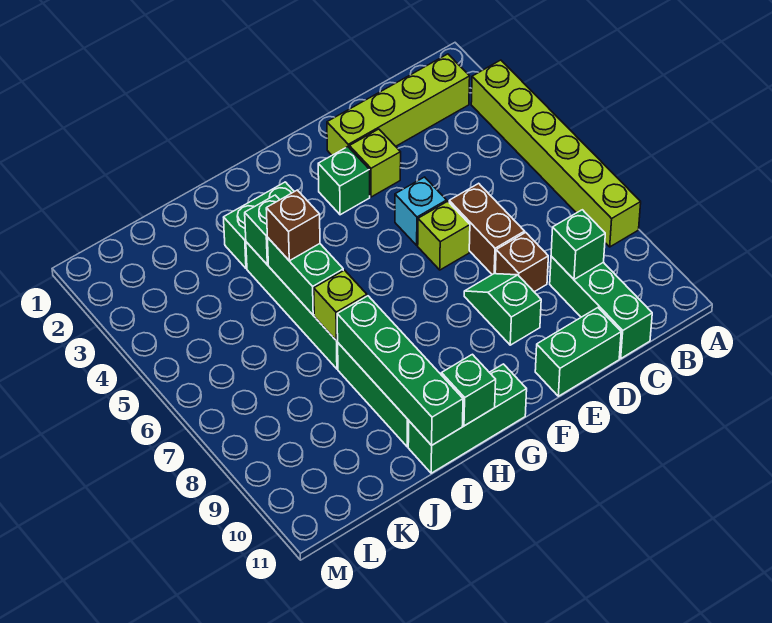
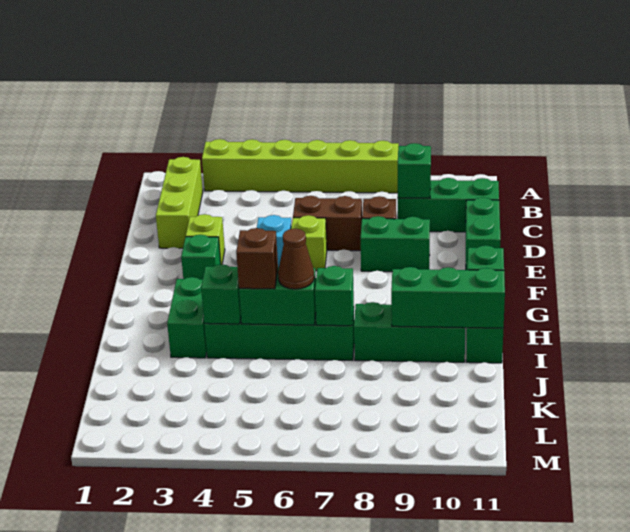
lime 1x4 brick [327,54,470,155] -> lime 1x3 brick [156,157,203,248]
green 1x2 slope [464,274,541,345] -> green 1x2 brick [361,216,430,272]
none -> brown 1x1 cone [278,228,314,289]
lime 1x1 brick [314,270,367,341] -> green 1x1 brick [315,266,354,326]
green 1x4 brick [337,296,463,445] -> green 1x3 brick [391,267,505,328]

